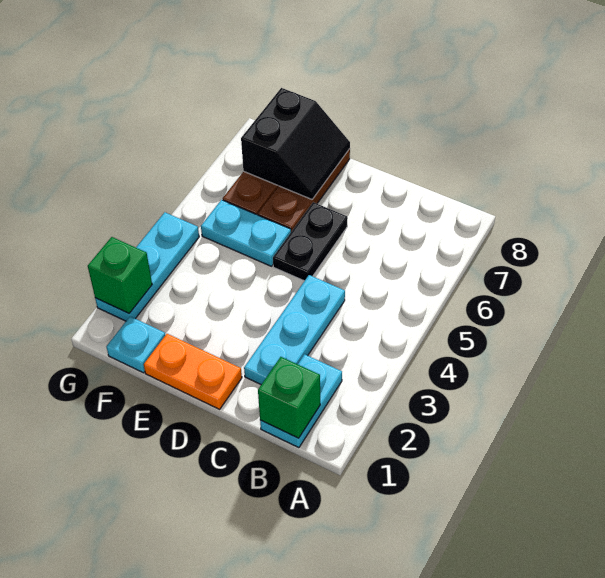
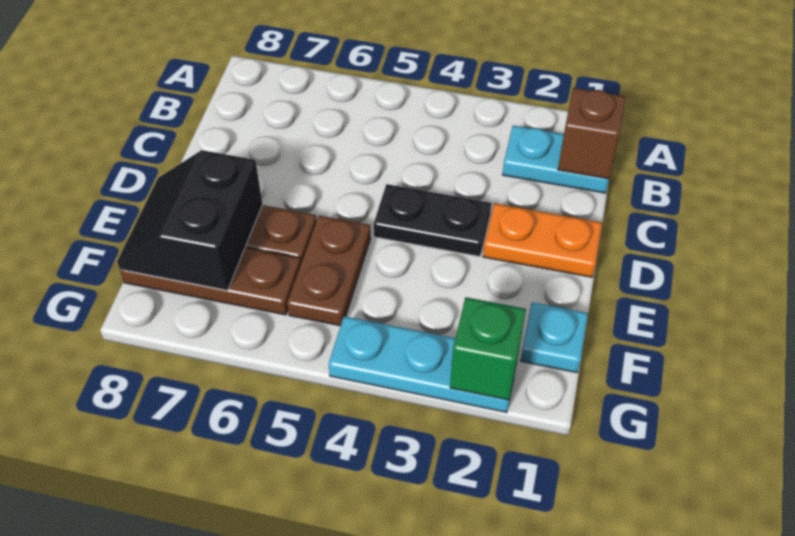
green 1x1 brick [258,357,320,438] -> brown 1x1 brick [558,88,625,179]
cyan 1x3 plate [244,275,345,385] -> none
orange 1x2 plate [144,334,242,409] -> orange 1x2 plate turned to [483,203,602,277]
black 1x2 plate [273,202,348,281] -> black 1x2 plate moved to [374,184,491,257]
cyan 1x2 plate [201,200,291,266] -> brown 1x2 plate [287,216,371,326]
black 2x2 slope [241,88,350,199] -> black 2x2 slope turned to [117,150,262,290]

